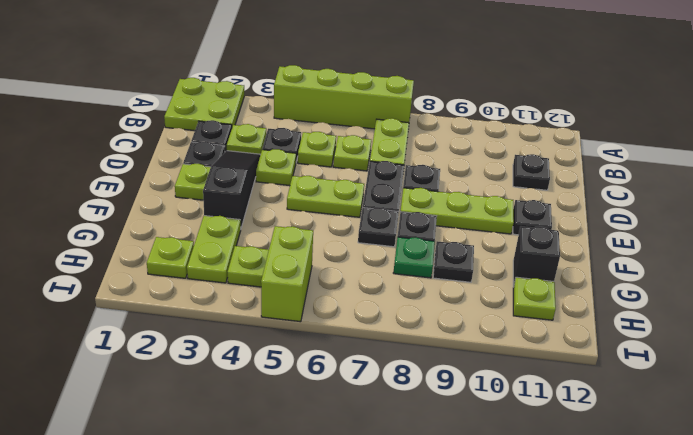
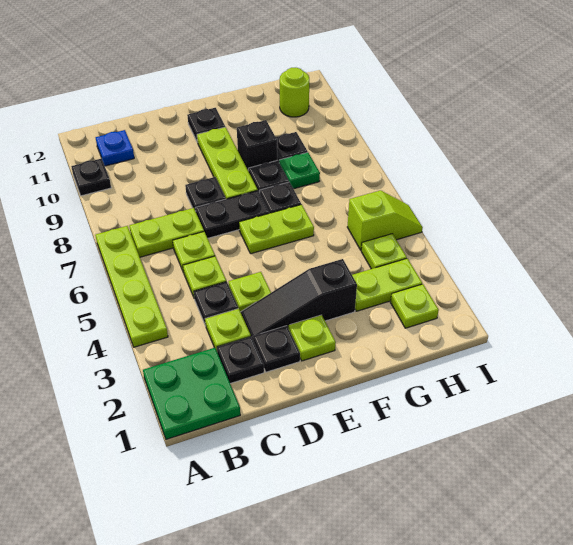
lime 2x2 plate [164,78,244,131] -> green 2x2 plate [143,348,240,439]
lime 1x4 brick [274,65,414,129] -> lime 1x4 plate [95,226,168,347]
none -> blue 1x1 plate [96,130,134,166]
black 1x1 plate [513,154,550,190] -> black 1x1 plate moved to [71,158,111,196]
lime 1x2 plate [287,176,364,217] -> lime 1x2 plate turned to [239,205,314,254]
black 1x1 brick [513,227,560,287] -> black 1x1 brick moved to [237,120,277,171]
lime 1x2 brick [261,226,313,322] -> lime 1x2 slope [347,190,423,250]
lime 1x1 plate [513,277,556,320] -> lime 1x1 round brick [280,68,309,117]

